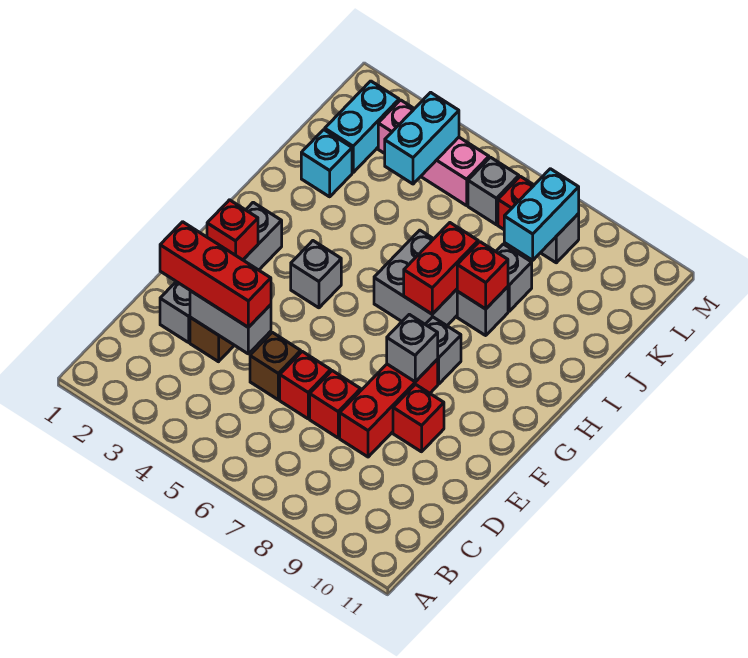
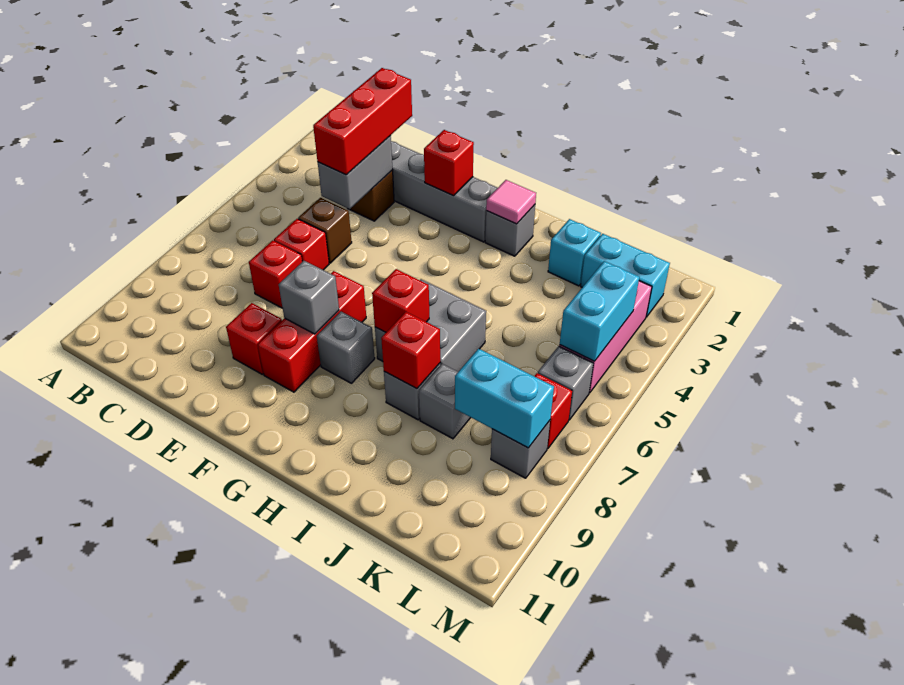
red 1x3 brick [340,359,438,457] -> red 1x3 brick turned to [258,271,366,392]
grey 1x1 brick [291,241,341,308] -> grey 1x1 brick moved to [485,205,535,256]
none -> pink 1x1 tile [486,180,536,224]
red 1x2 brick [404,223,478,314] -> red 1x1 brick [372,269,429,332]
cyan 1x2 brick [385,92,459,184] -> cyan 1x2 brick turned to [560,261,639,361]

